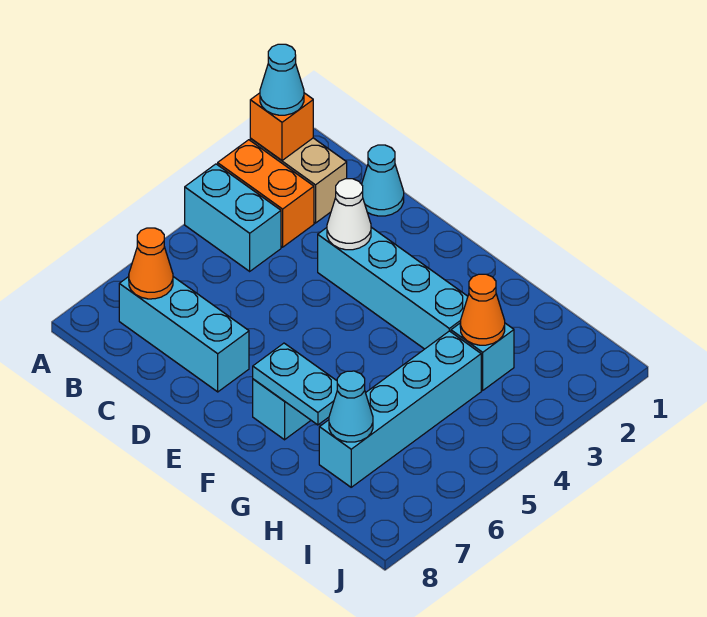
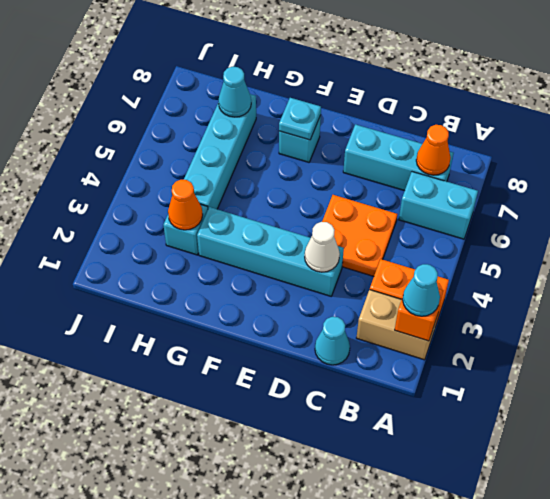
cyan 1x2 brick [185,164,281,271] -> cyan 1x2 brick moved to [399,172,478,239]
none -> orange 2x2 plate [322,195,397,276]
cyan 1x2 plate [253,343,337,425] -> cyan 1x1 plate [279,98,321,140]

